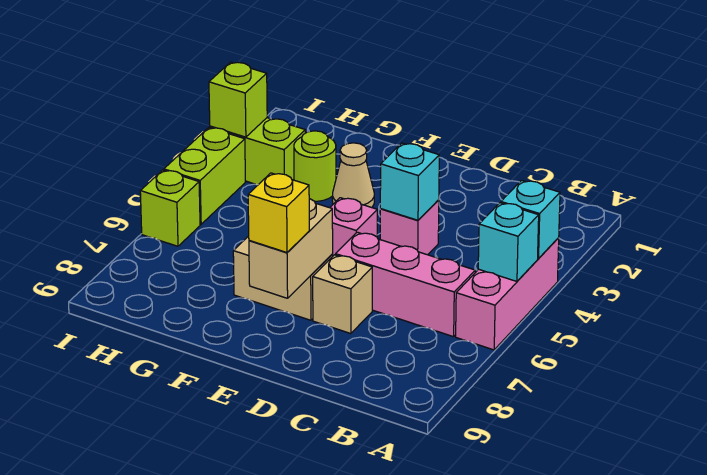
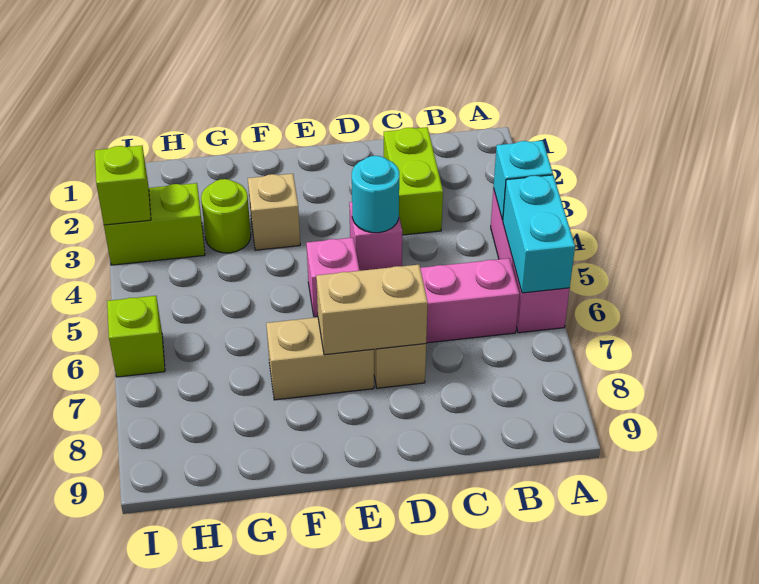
cyan 1x1 brick [478,203,539,281] -> cyan 1x2 brick [503,175,575,293]
cyan 1x1 brick [380,143,439,220] -> cyan 1x1 round brick [352,156,399,233]
tan 1x2 brick [249,199,333,298] -> tan 1x2 brick turned to [316,265,428,355]
yellow 1x1 brick [248,173,309,252] -> none
tan 1x1 cone [332,143,374,208] -> tan 1x1 brick [248,174,300,250]
lime 1x2 brick [164,128,245,224] -> lime 1x2 brick moved to [384,127,443,235]

